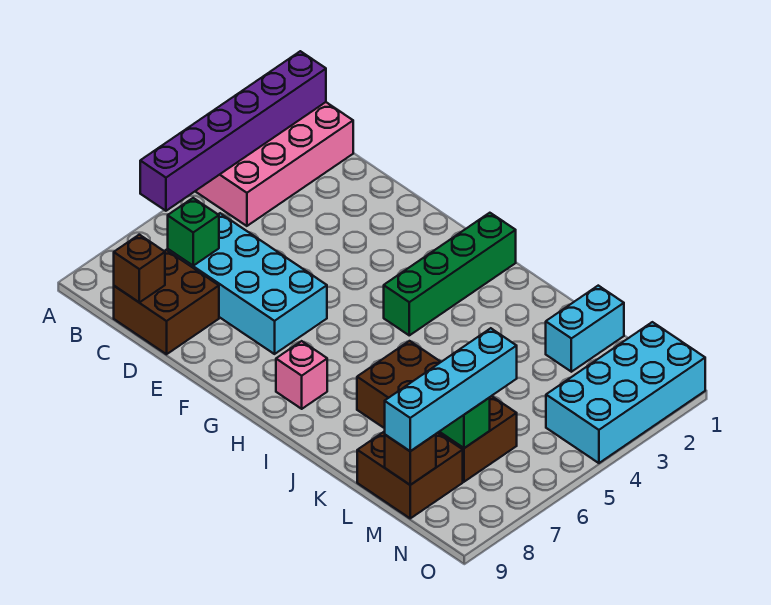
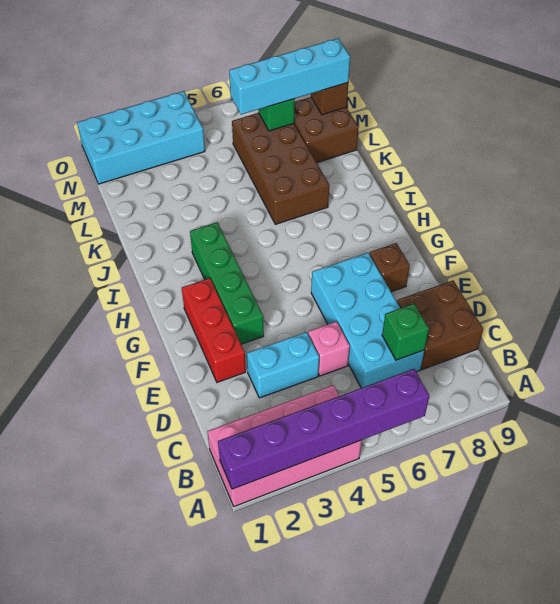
brown 1x1 brick [114,235,165,302] -> brown 1x1 brick moved to [369,243,410,292]
none -> red 1x3 brick [182,278,246,382]
green 1x4 brick [384,213,516,335] -> green 1x4 brick turned to [190,222,264,344]
pink 1x1 brick [276,341,327,409] -> pink 1x1 brick moved to [308,321,350,376]
cyan 1x2 brick [546,286,624,372] -> cyan 1x2 brick moved to [247,332,319,398]

